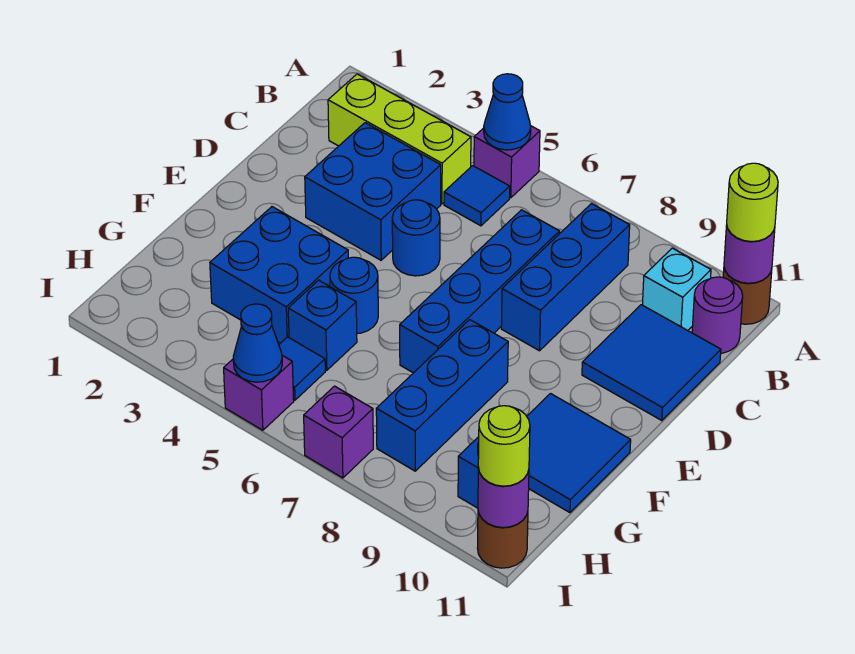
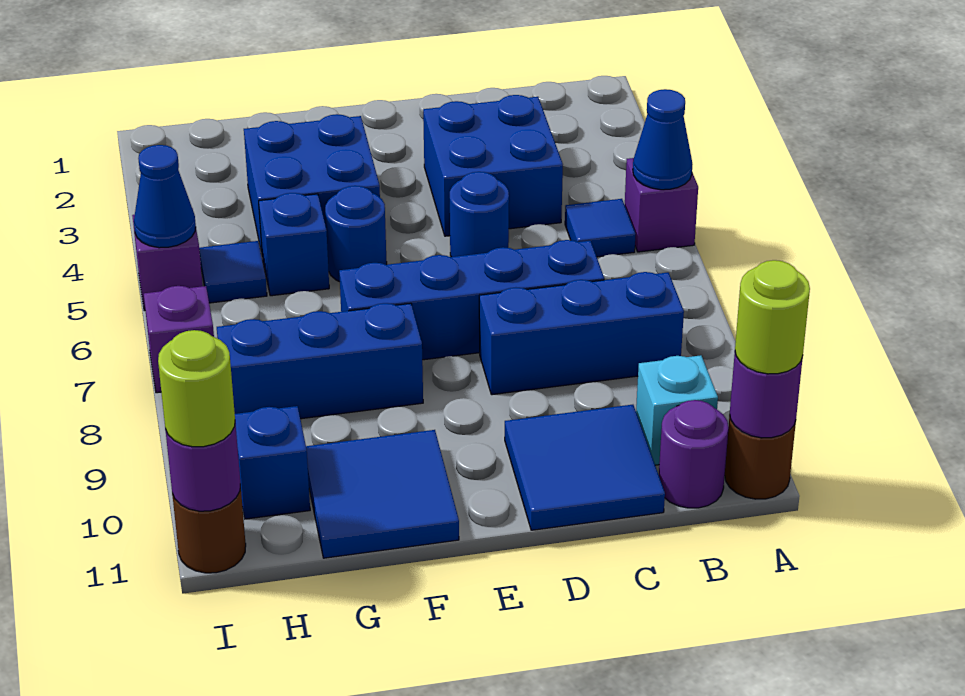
lime 1x3 brick [328,74,471,204] -> none

